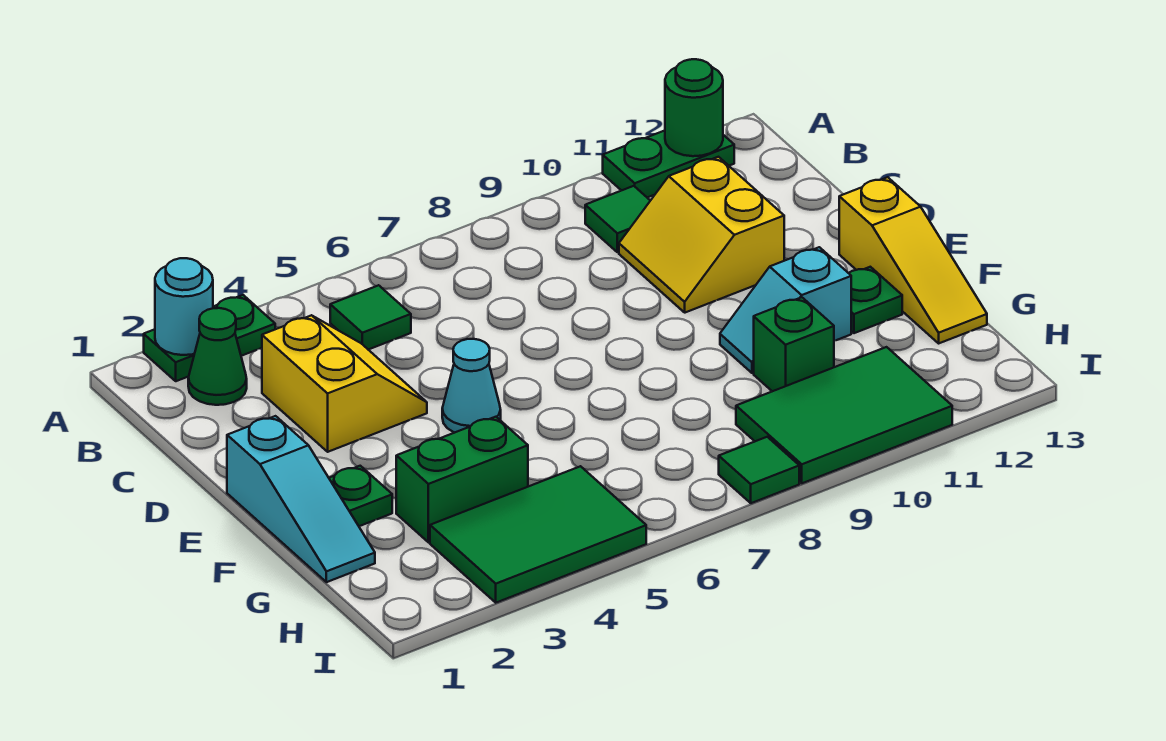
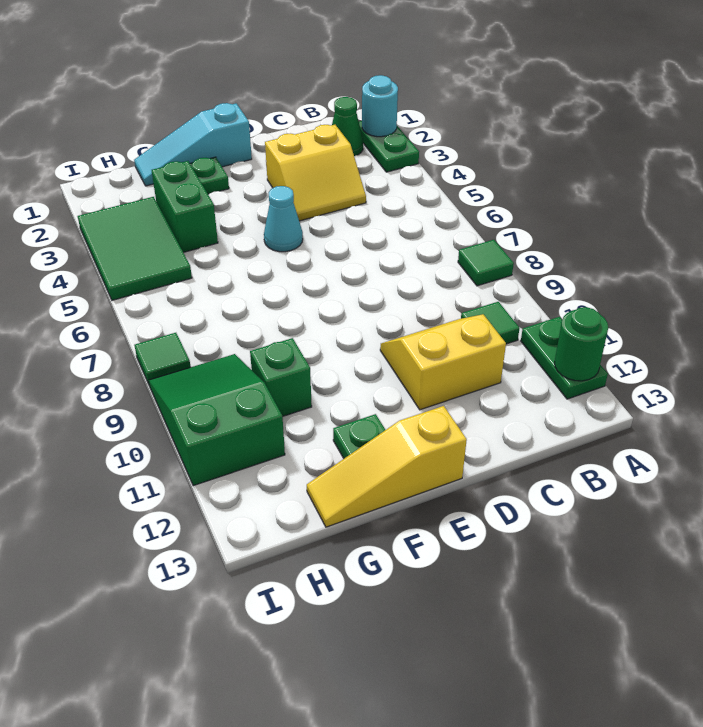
green 1x1 tile [330,285,411,350] -> green 1x1 tile moved to [458,240,514,286]
cyan 1x2 slope [720,247,851,373] -> none
green 2x3 tile [736,347,952,483] -> green 2x3 slope [149,354,285,486]

